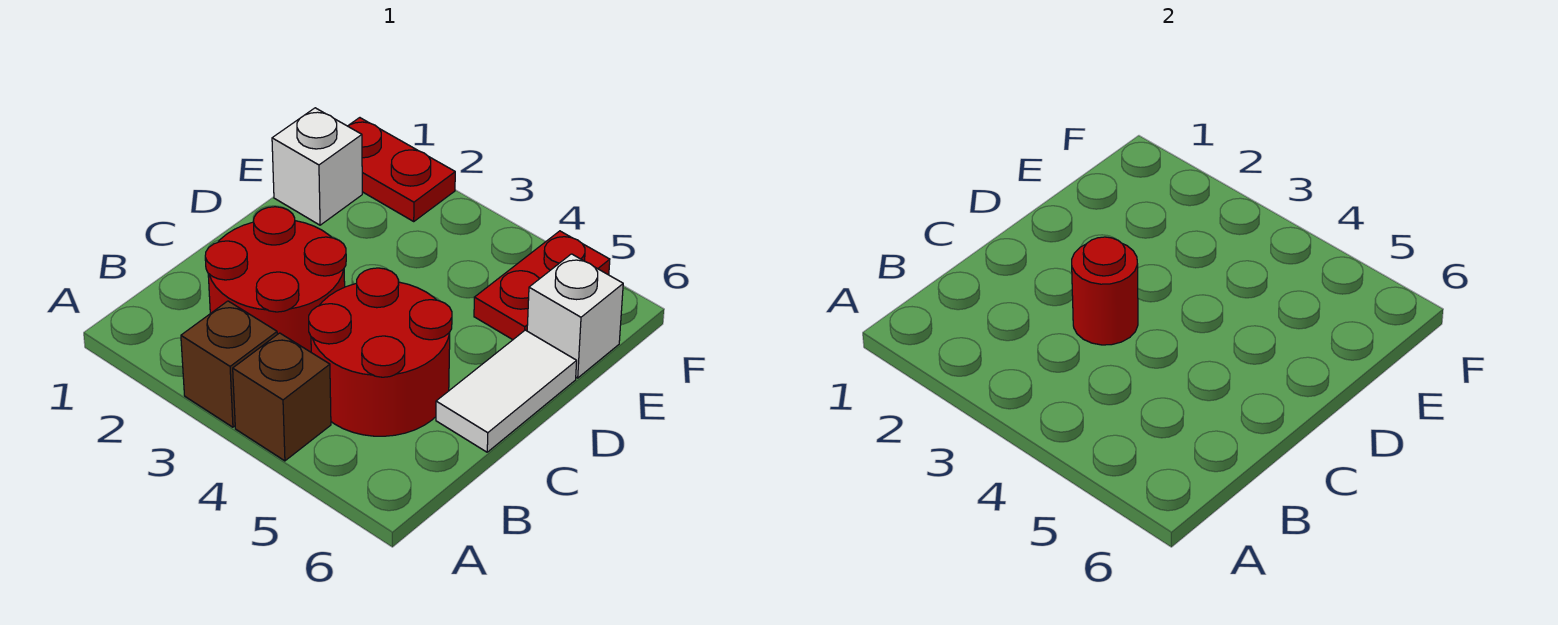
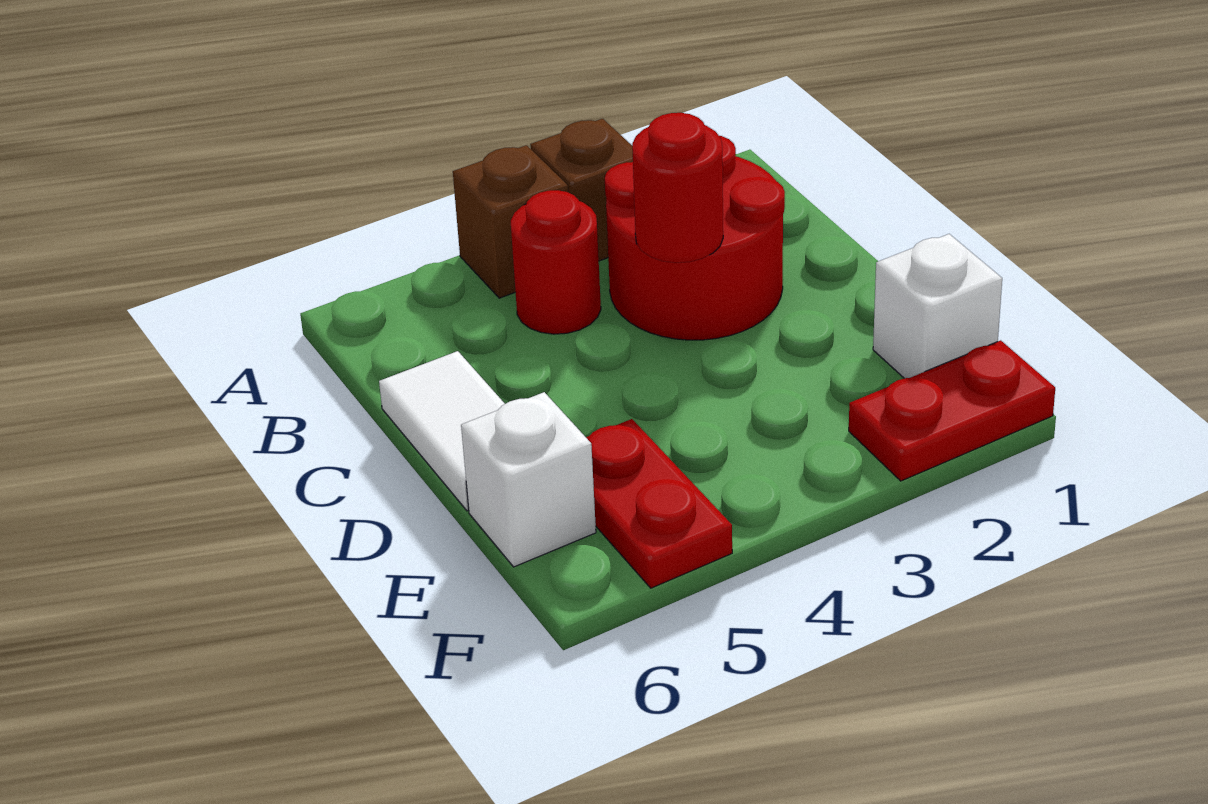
red 2x2 round brick [309,268,452,436] -> red 1x1 round brick [511,190,601,334]

